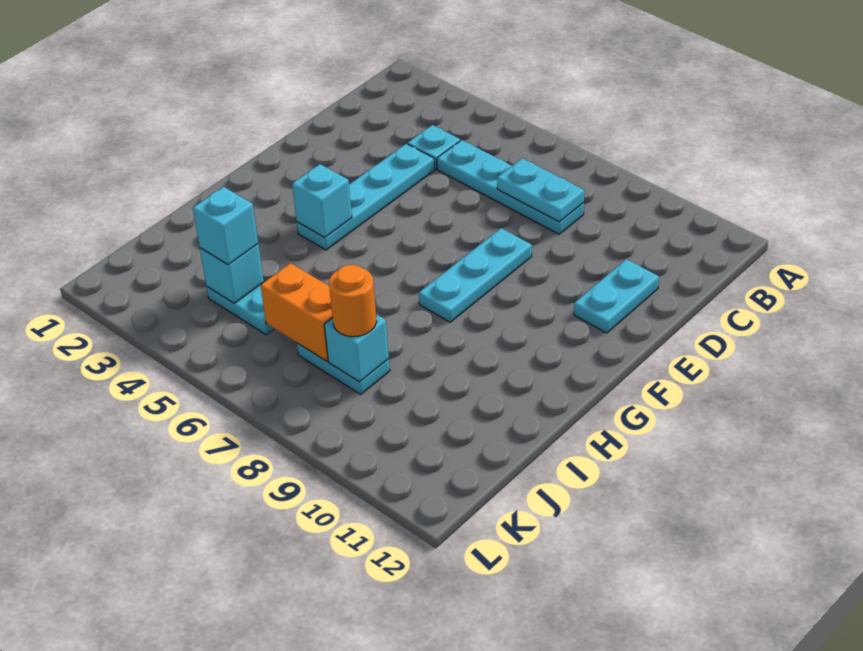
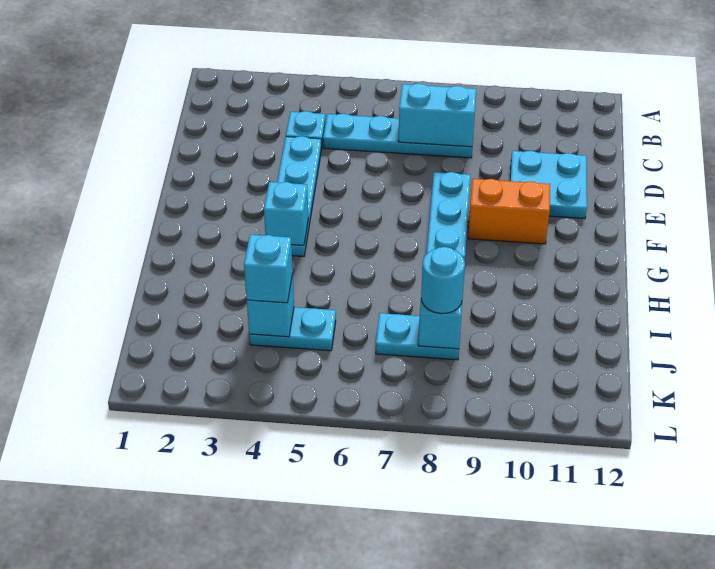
cyan 1x2 plate [497,158,584,222] -> cyan 1x2 brick [398,84,476,147]
cyan 1x2 plate [574,259,659,333] -> cyan 2x2 plate [510,151,587,219]
orange 1x2 brick [261,263,333,361] -> orange 1x2 brick moved to [468,179,550,244]
orange 1x1 round brick [329,265,377,337] -> cyan 1x1 round brick [421,247,465,314]

